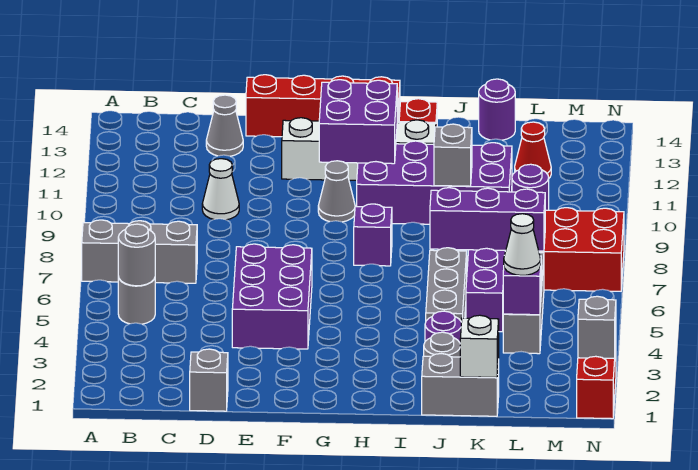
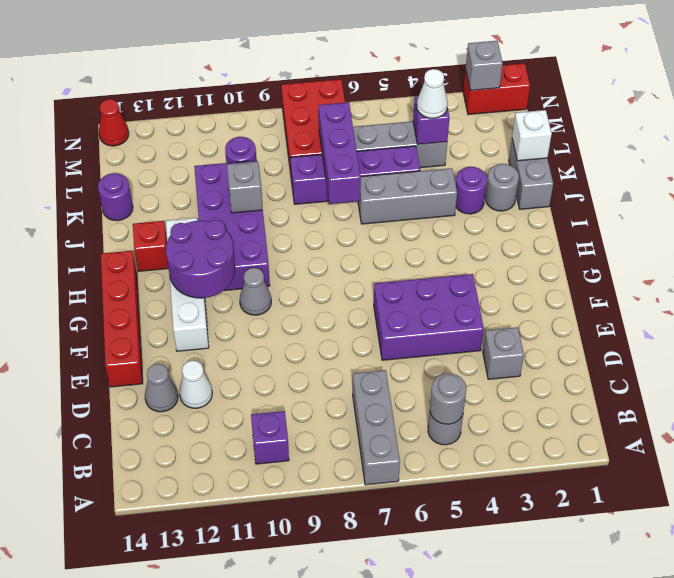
grey 1x1 brick [190,349,228,411] -> grey 1x1 brick moved to [483,327,524,379]
white 1x1 cone [202,159,239,220] -> white 1x1 cone moved to [179,361,212,408]
purple 2x2 brick [319,80,397,164] -> purple 2x2 round brick [166,220,235,298]
purple 1x1 brick [354,204,392,266] -> purple 1x1 brick moved to [251,411,289,464]
red 1x1 cone [515,122,551,178] -> red 1x1 cone moved to [99,99,129,146]

